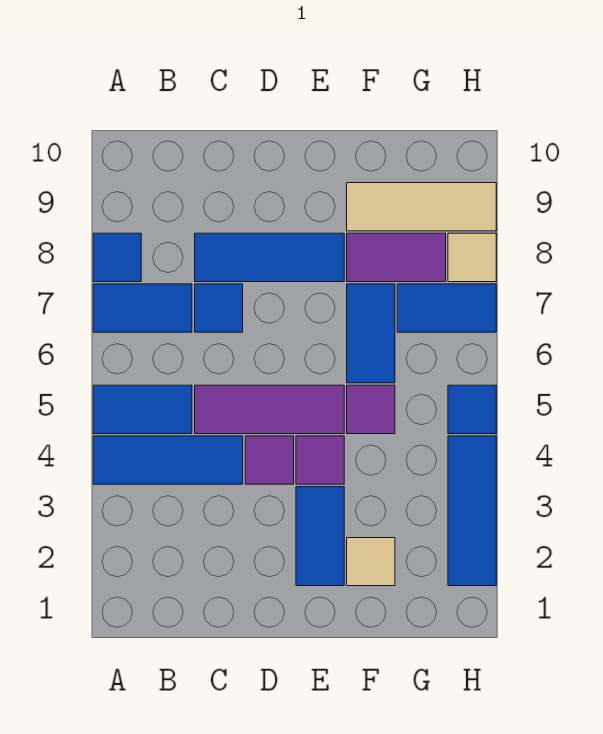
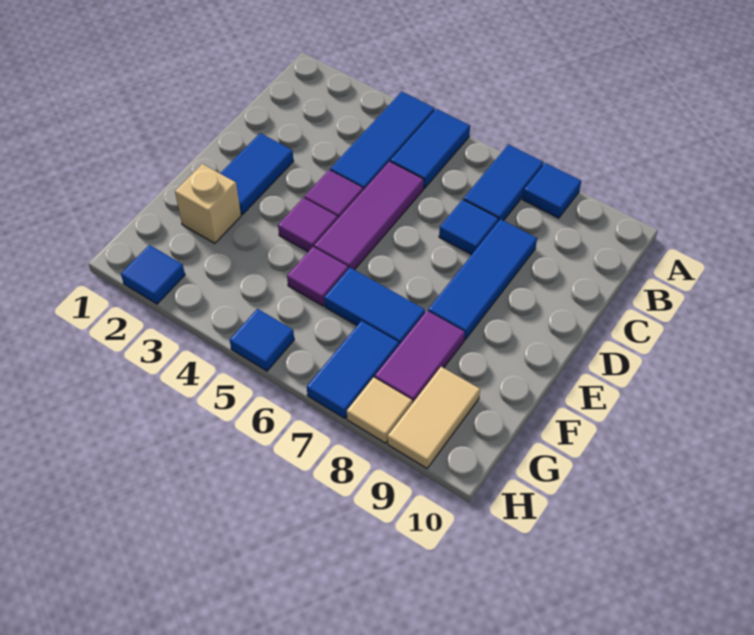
blue 1x2 tile [296,487,344,586] -> blue 1x2 tile turned to [220,133,293,214]
tan 1x1 tile [347,538,395,586] -> tan 1x1 brick [175,164,241,243]
tan 1x3 tile [347,183,496,231] -> tan 1x2 tile [388,367,480,468]
blue 1x3 tile [448,436,496,586] -> blue 1x1 tile [121,245,185,304]

